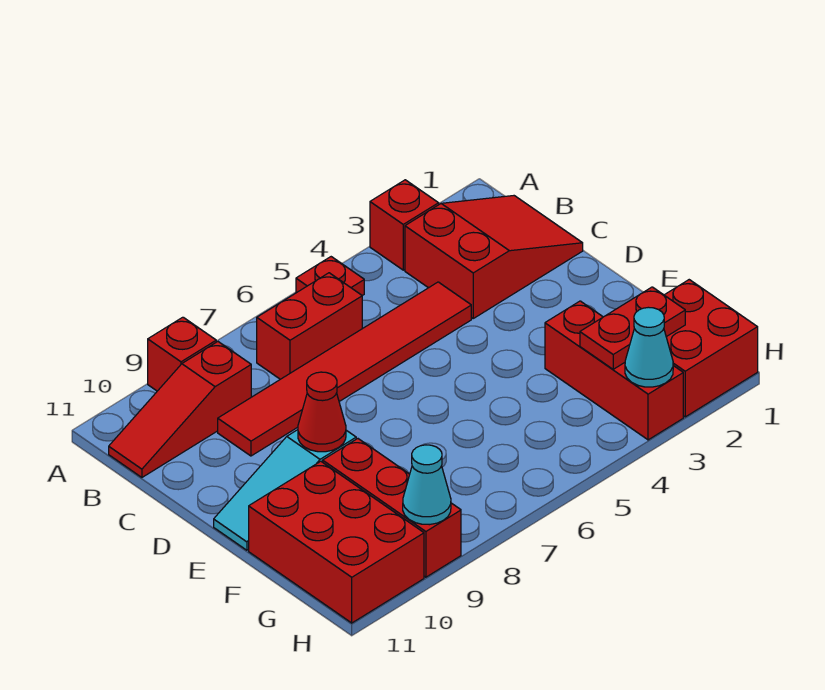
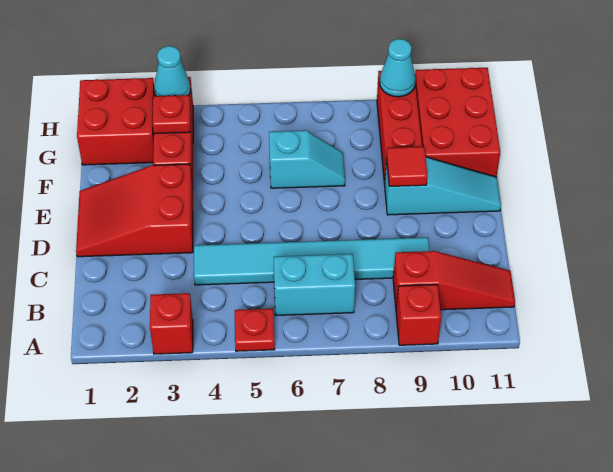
red 2x3 slope [405,196,583,318] -> red 2x3 slope moved to [76,164,193,257]
red 1x2 brick [257,273,362,379] -> cyan 1x2 brick [274,254,355,315]
red 1x6 tile [218,282,471,456] -> cyan 1x6 tile [194,237,430,285]
red 1x1 cone [298,372,346,452] -> red 1x1 tile [386,147,428,186]
none -> cyan 1x2 slope [269,130,345,188]
red 1x2 plate [580,287,685,369] -> red 1x1 plate [153,95,190,134]

